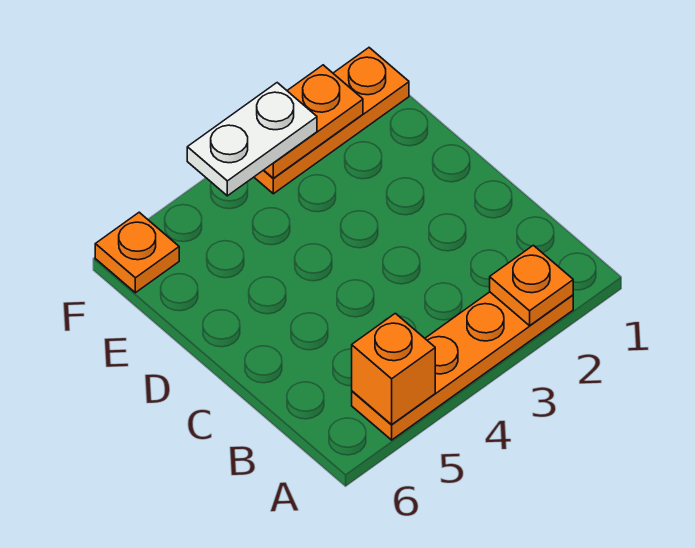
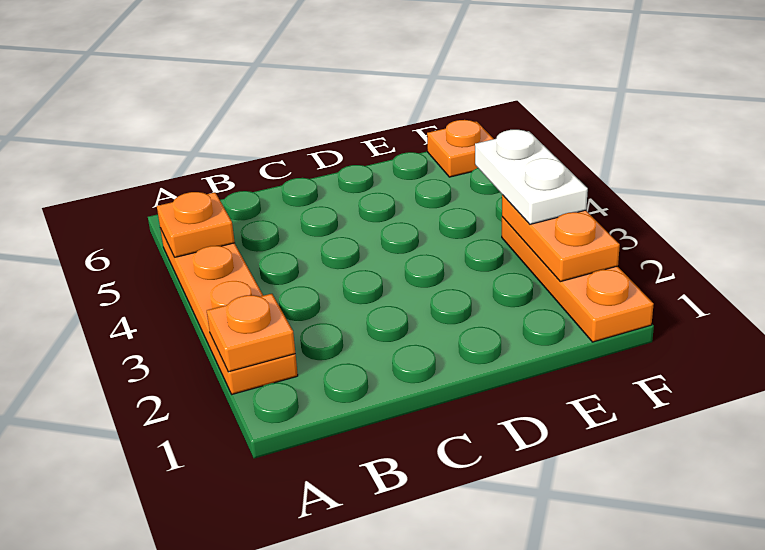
orange 1x1 brick [352,313,435,424] -> orange 1x1 plate [157,192,235,257]

